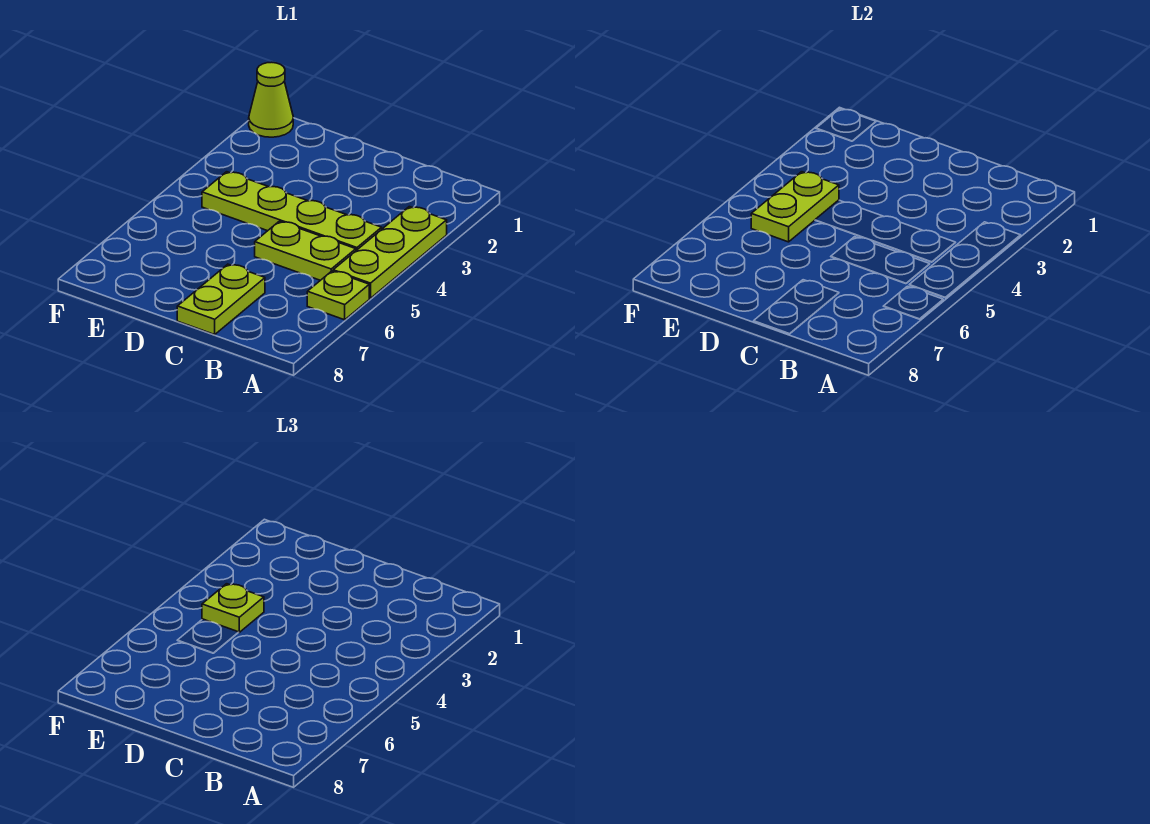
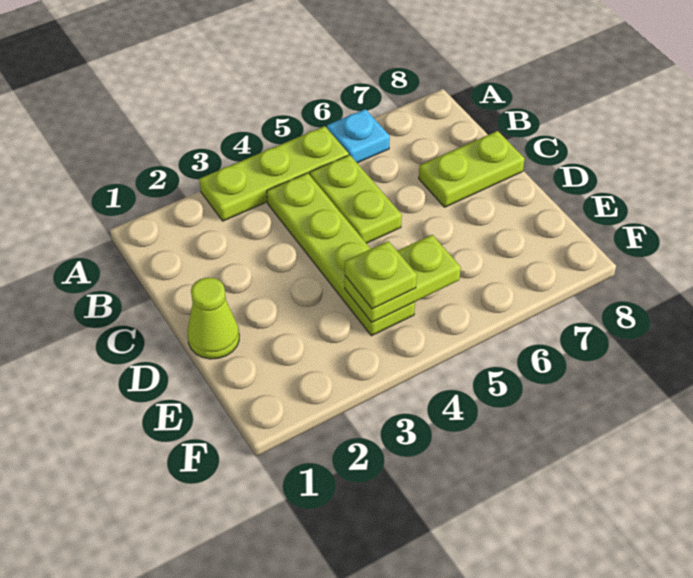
lime 1x1 plate [307,271,369,320] -> cyan 1x1 plate [327,109,390,163]
lime 1x1 cone [249,62,293,137] -> lime 1x1 cone moved to [188,278,239,359]

